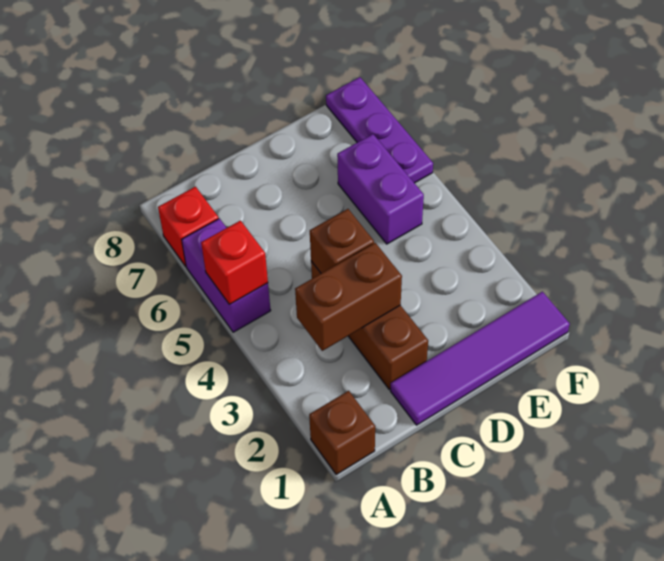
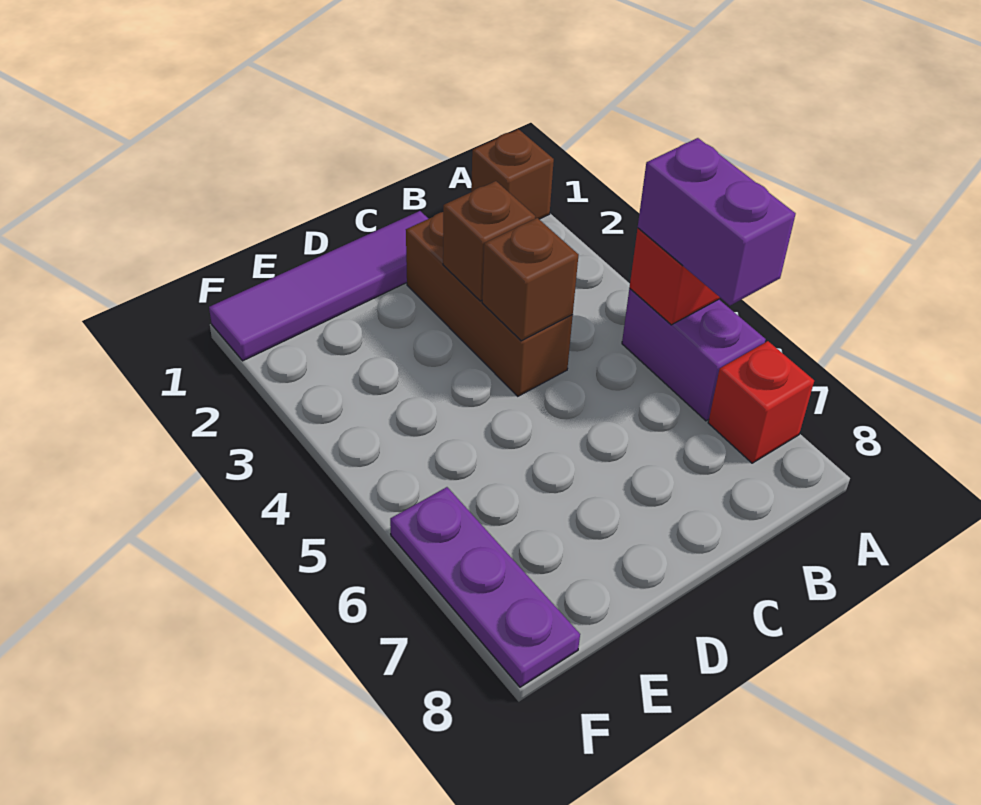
brown 1x2 brick [295,243,402,351] -> brown 1x1 brick [443,181,535,301]
purple 1x2 brick [337,134,424,244] -> purple 1x2 brick moved to [638,138,795,305]

